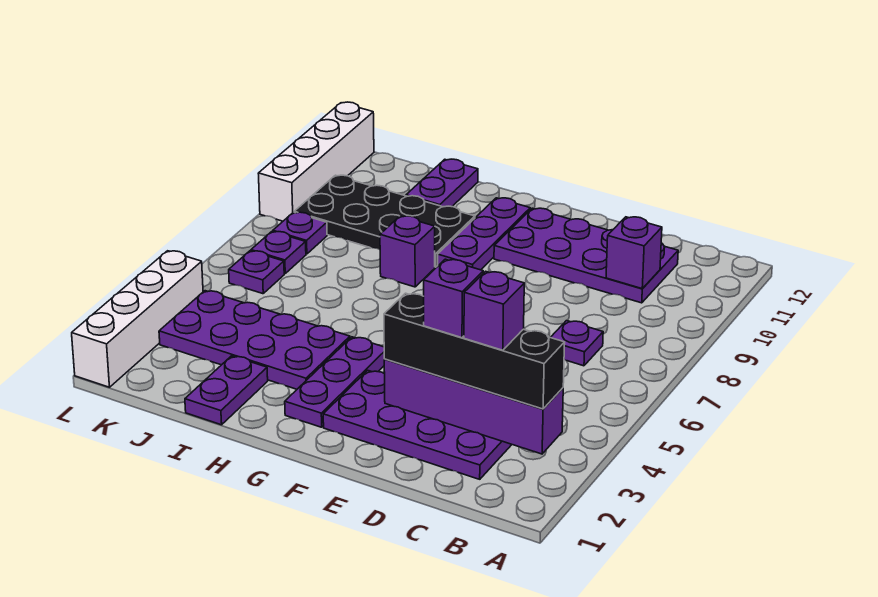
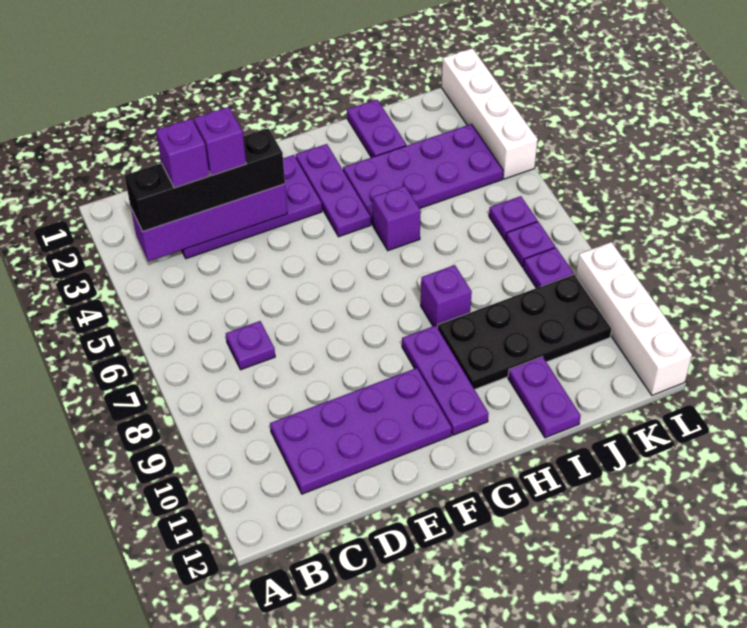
purple 1x1 brick [606,217,662,289] -> purple 1x1 brick moved to [373,186,421,251]

